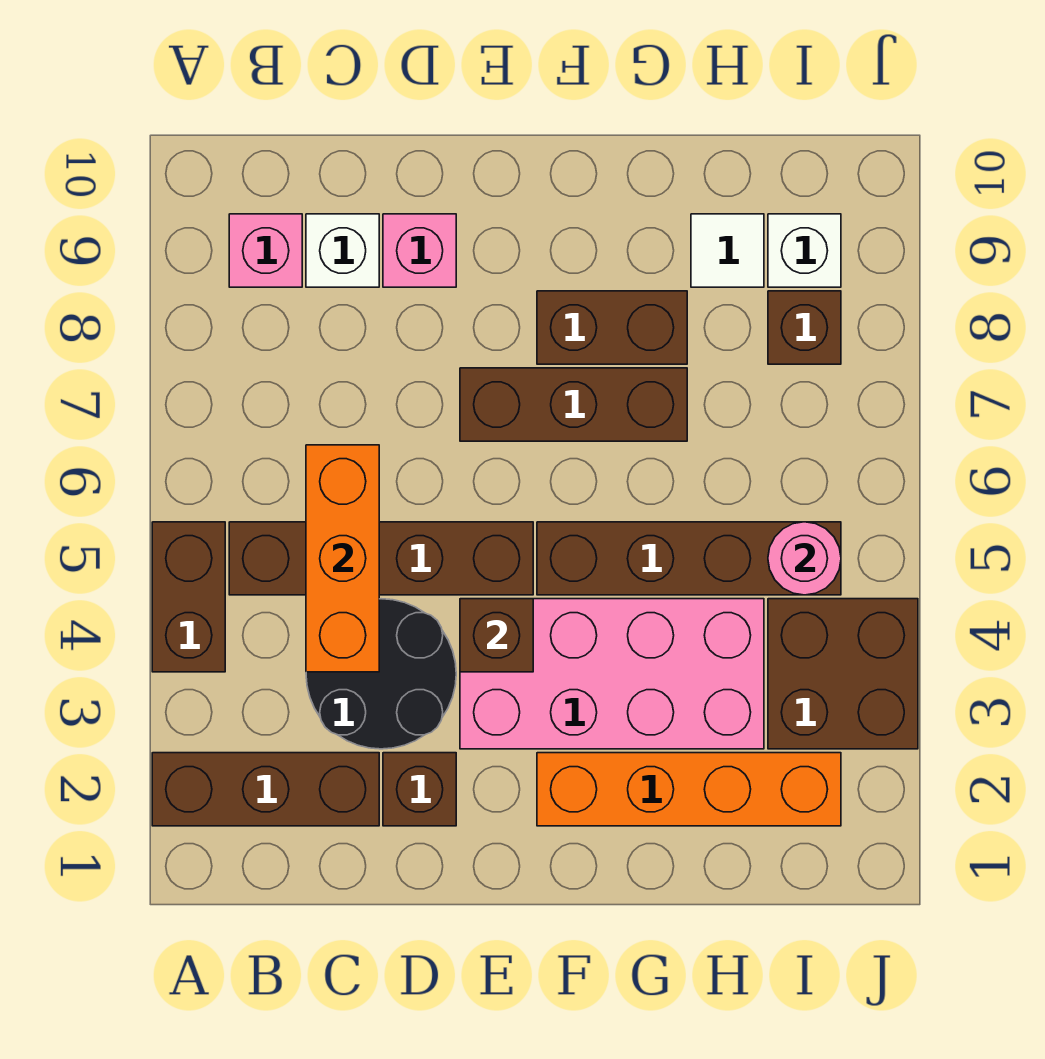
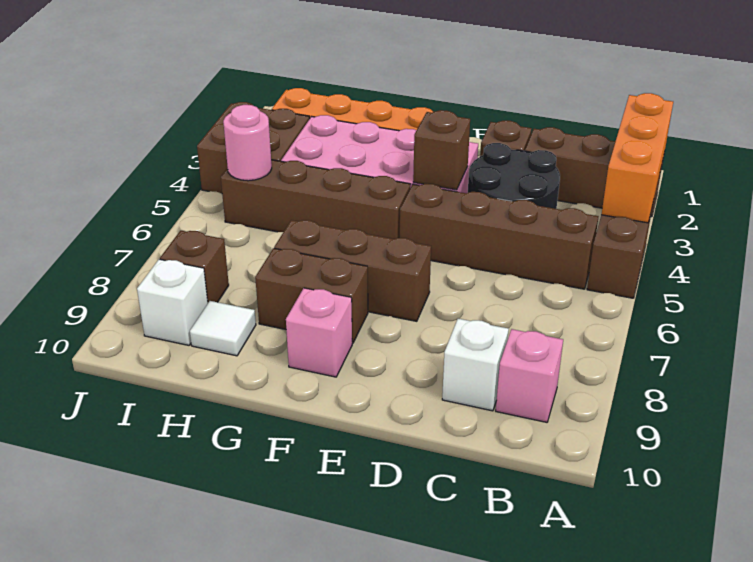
orange 1x3 brick [306,445,379,672] -> orange 1x3 brick moved to [601,93,673,223]
pink 1x1 brick [383,214,456,287] -> pink 1x1 brick moved to [286,288,352,377]

